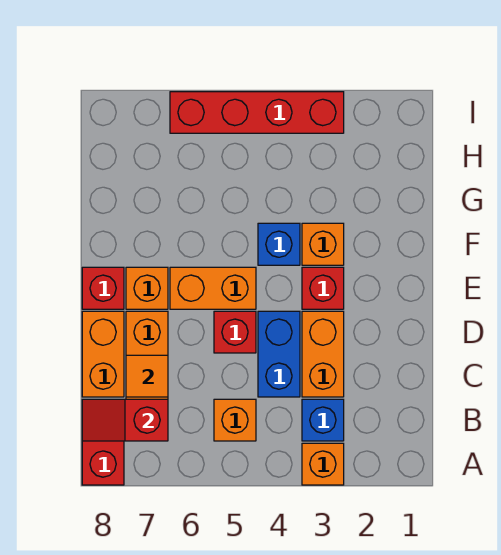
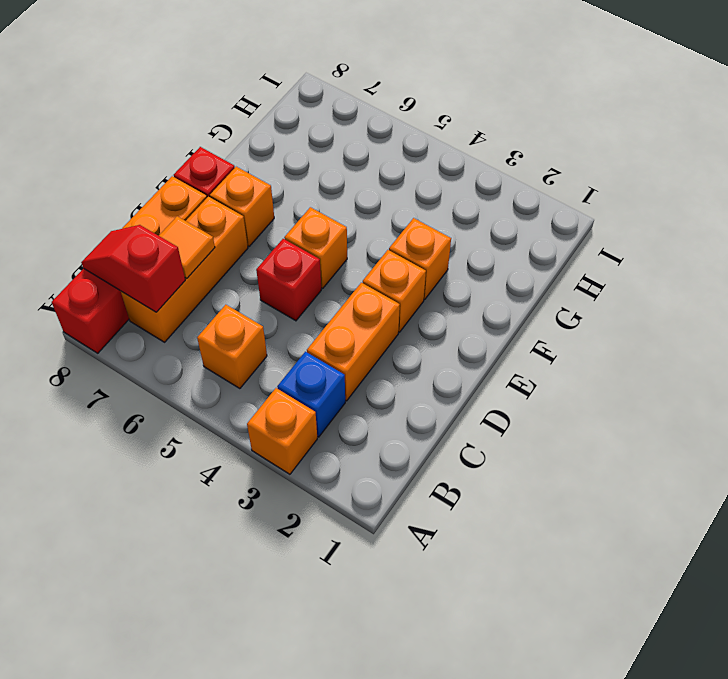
blue 1x2 brick [258,311,300,397] -> none
red 1x1 brick [302,267,344,309] -> orange 1x1 brick [363,250,426,332]
orange 1x2 brick [170,267,256,309] -> orange 1x1 brick [284,207,347,288]
blue 1x1 brick [258,223,300,265] -> none
red 1x4 brick [170,92,344,133] -> none

